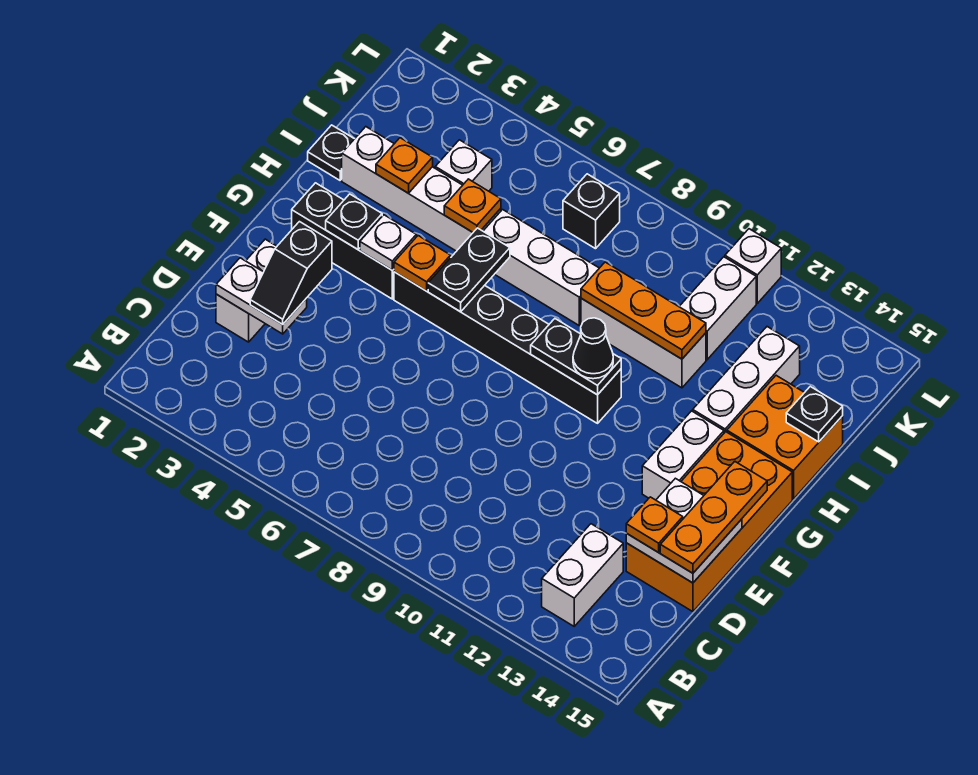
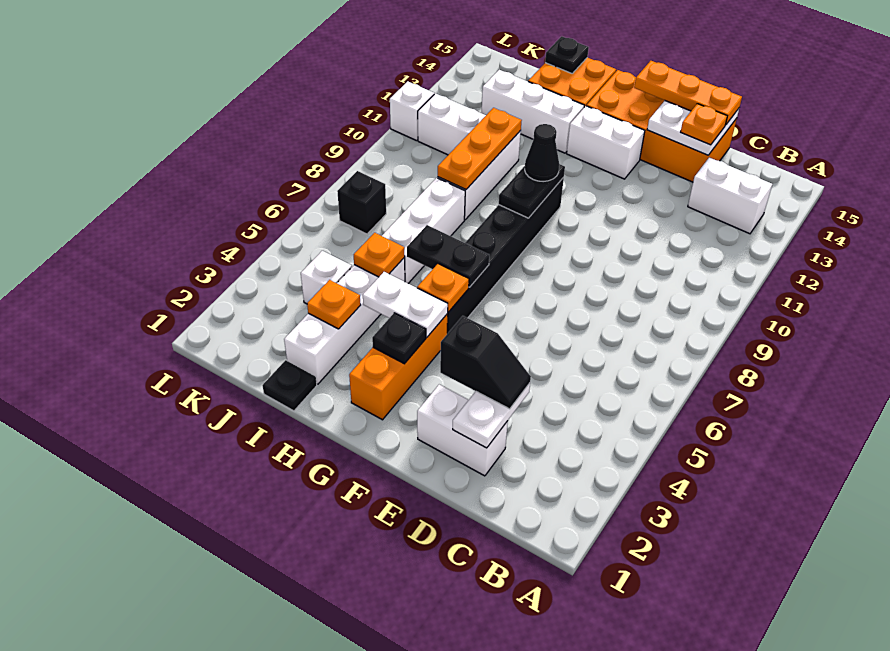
black 1x3 brick [292,183,394,299] -> orange 1x3 brick [349,314,448,420]
white 1x1 plate [360,215,416,270] -> white 1x2 plate [363,272,448,337]

